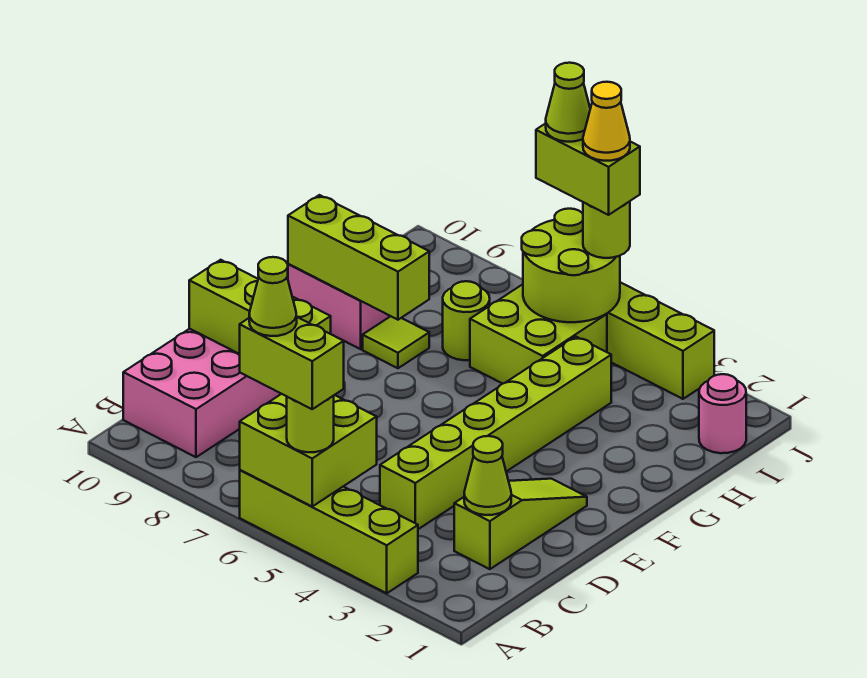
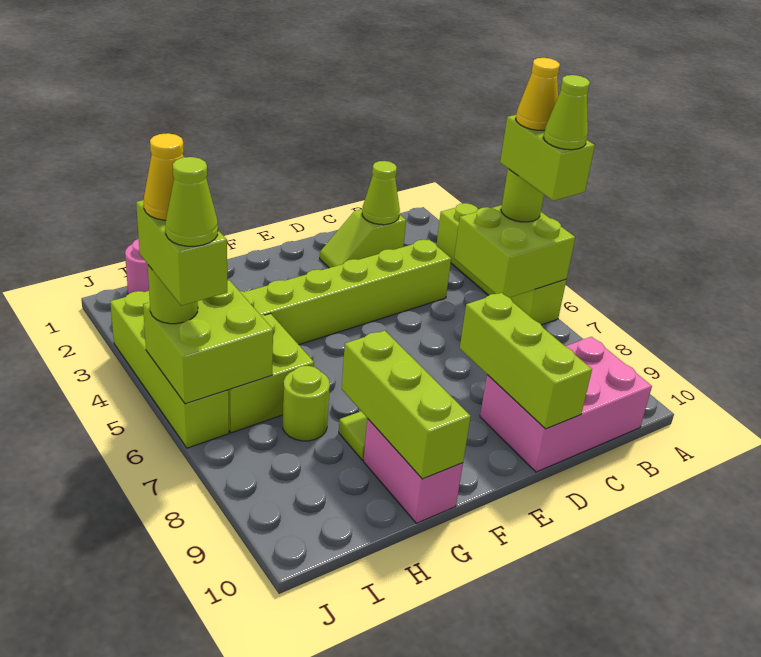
none -> yellow 1x1 cone [516,58,560,130]
lime 1x3 slope [454,479,587,569] -> lime 1x2 slope [320,209,406,268]
lime 2x2 round brick [522,209,620,322] -> lime 2x2 brick [143,280,273,404]

